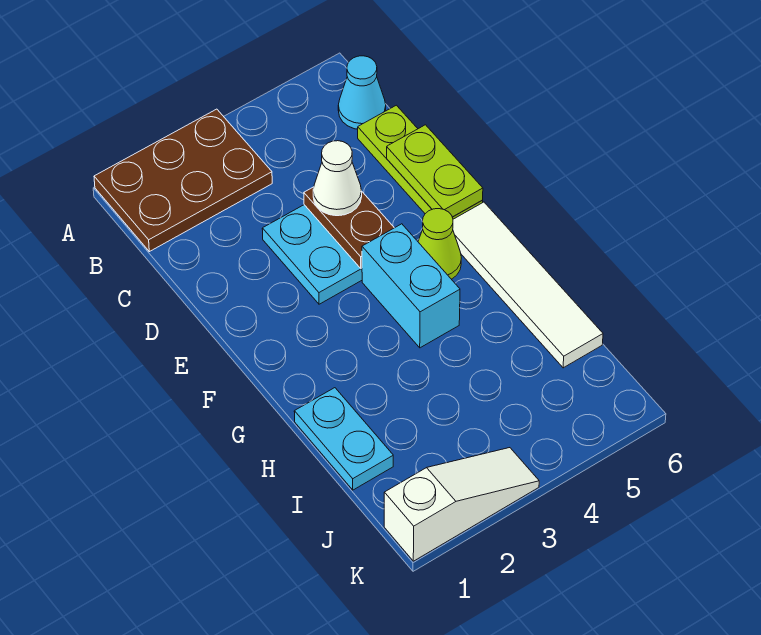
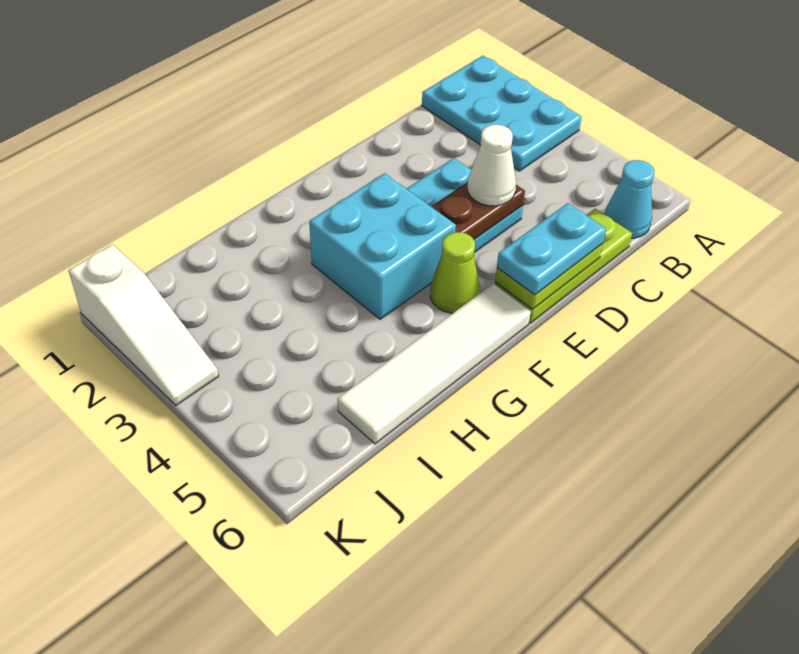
brown 2x3 plate [94,109,272,252] -> cyan 2x3 plate [422,56,582,171]
cyan 1x2 brick [362,224,460,348] -> cyan 2x2 brick [309,173,456,319]
cyan 1x2 plate [294,388,393,490] -> cyan 1x2 plate moved to [497,203,606,295]

